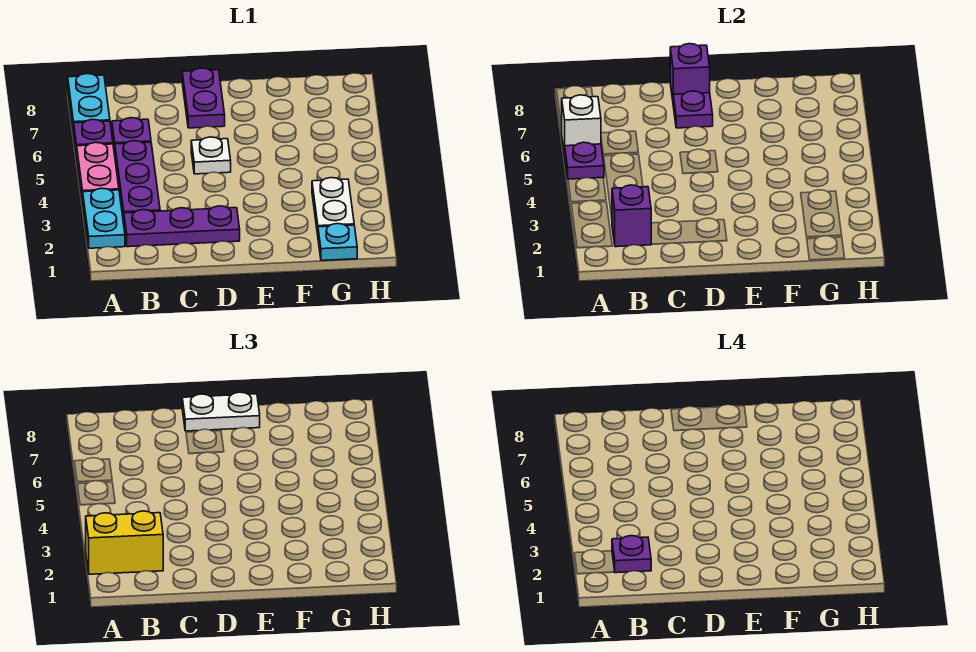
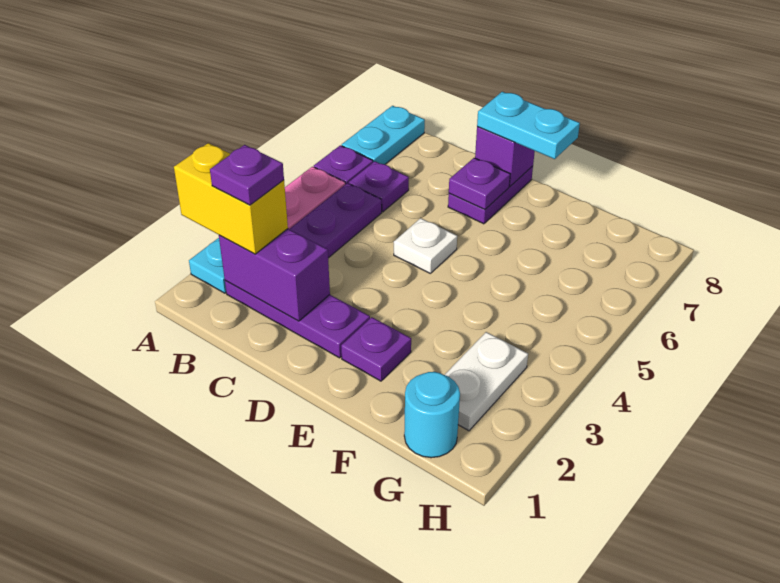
purple 1x1 plate [565,142,604,179] -> purple 1x1 plate moved to [341,317,411,381]
white 1x1 brick [562,95,601,156] -> none
purple 1x1 brick [612,185,652,247] -> purple 1x2 brick [219,229,330,321]
white 1x2 plate [182,392,260,431] -> cyan 1x2 plate [477,92,580,159]
cyan 1x1 plate [318,224,357,261] -> cyan 1x1 round brick [404,372,460,458]

